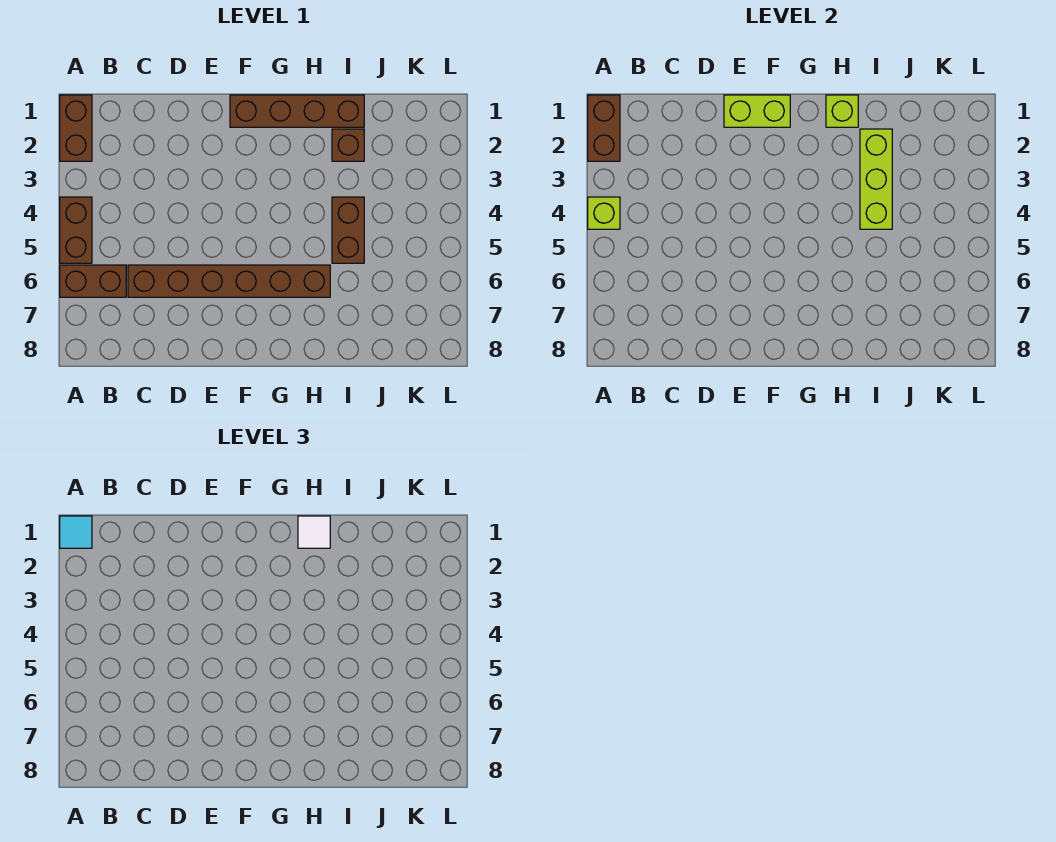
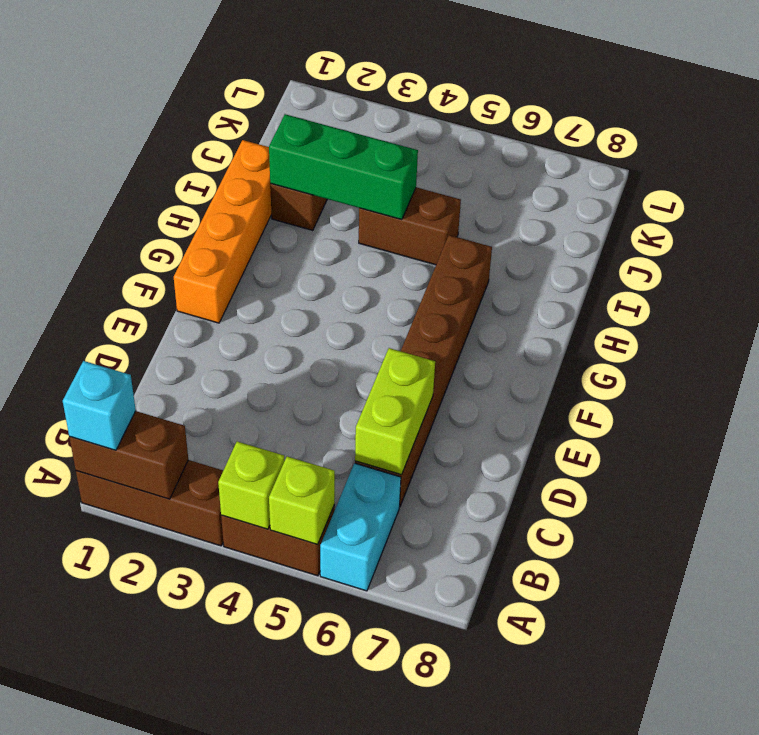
brown 1x2 brick [60,95,92,161] -> brown 1x3 brick [76,460,223,546]
cyan 1x1 tile [60,516,92,548] -> cyan 1x1 brick [63,361,136,450]
brown 1x2 brick [60,265,126,297] -> cyan 1x2 brick [320,463,401,591]
lime 1x2 brick [724,95,790,127] -> lime 1x2 brick moved to [355,348,435,475]
brown 1x4 brick [230,95,364,127] -> orange 1x4 brick [174,140,271,323]
lime 1x1 brick [826,95,858,127] -> lime 1x1 brick moved to [269,456,335,545]
white 1x1 tile [298,516,330,548] -> none
lime 1x3 brick [860,129,892,229] -> green 1x3 brick [269,114,418,220]

